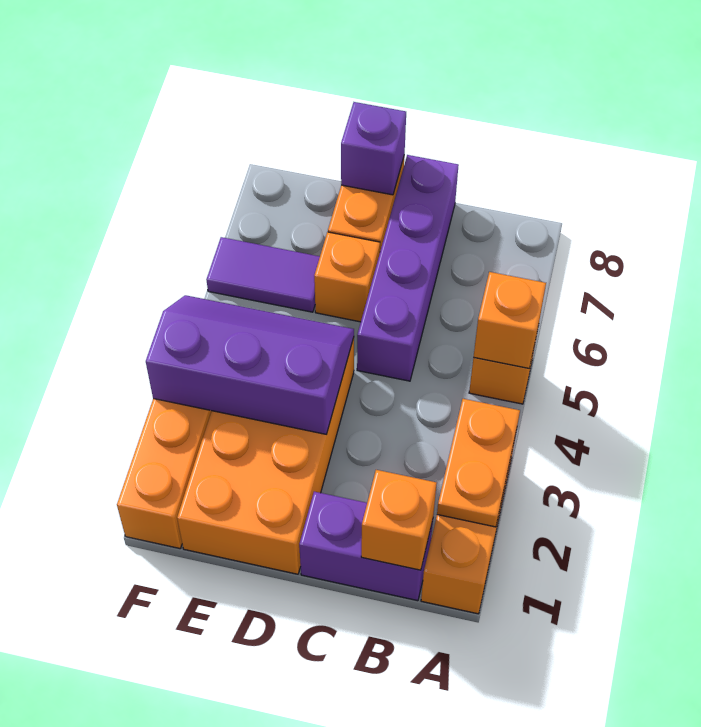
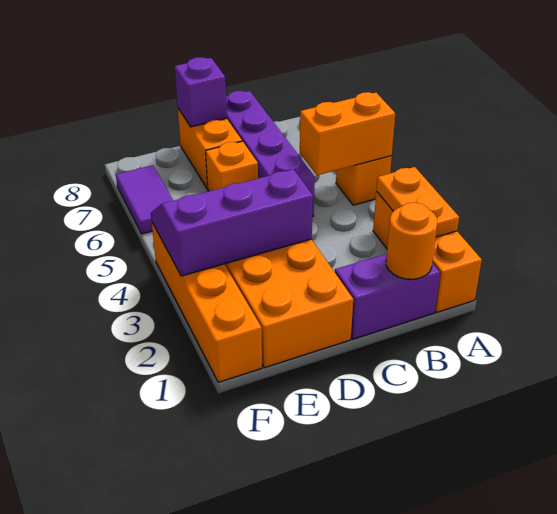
orange 1x1 brick [474,272,546,368] -> orange 1x2 brick [300,92,395,175]
orange 1x1 brick [361,470,437,570] -> orange 1x1 round brick [386,202,437,279]
purple 1x2 tile [206,237,320,312] -> purple 1x2 tile turned to [116,165,173,234]

